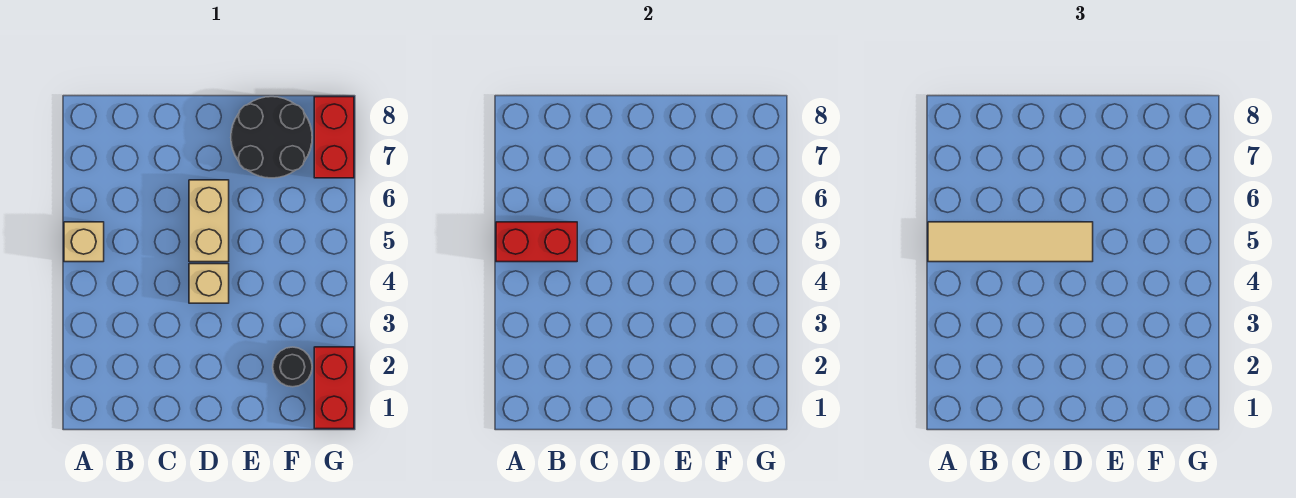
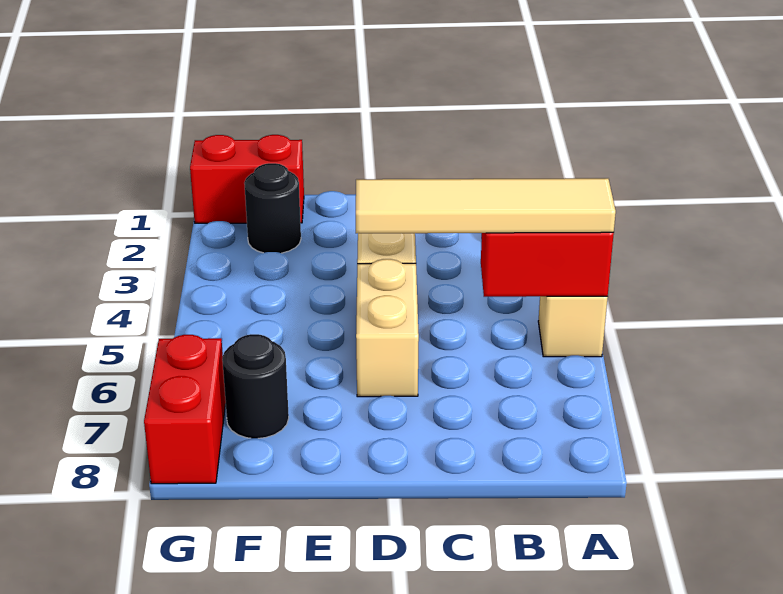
black 2x2 round brick [231,97,312,178] -> black 1x1 round brick [222,334,289,438]
red 1x2 brick [314,347,354,429] -> red 1x2 brick turned to [190,135,304,223]

